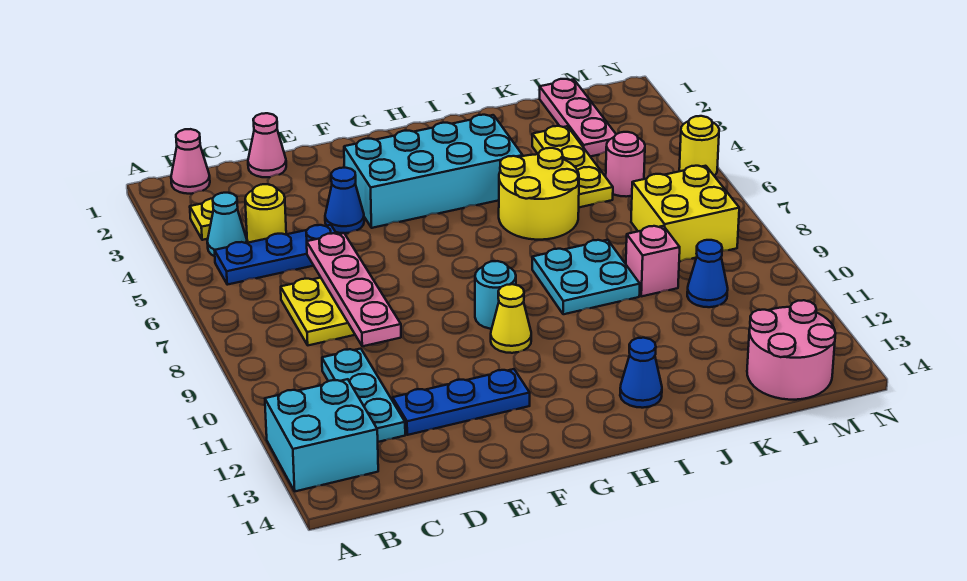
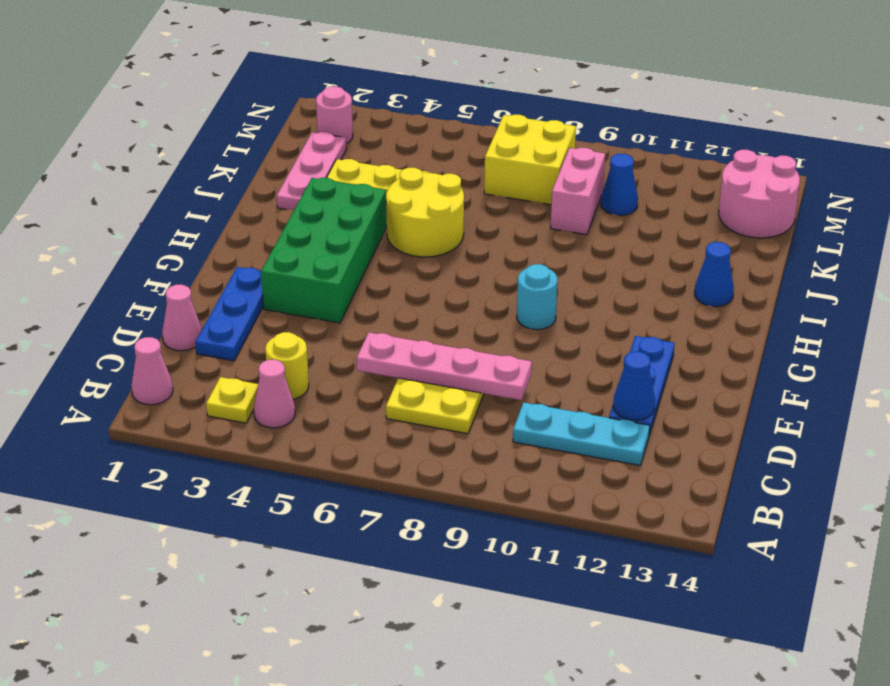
cyan 2x2 brick [265,379,378,491] -> none
cyan 1x1 cone [207,193,247,256] -> pink 1x1 cone [254,360,295,428]
blue 1x3 plate [215,225,336,285] -> blue 1x3 plate moved to [195,267,263,361]
blue 1x1 cone [325,168,364,233] -> blue 1x1 cone moved to [613,351,655,420]
cyan 2x4 brick [344,115,523,228] -> green 2x4 brick [261,178,386,323]
yellow 1x1 cone [491,284,531,353] -> none
cyan 2x2 plate [532,240,640,314] -> none
pink 1x1 brick [626,226,680,296] -> pink 1x2 brick [551,148,605,235]
pink 1x3 plate [540,79,616,157] -> pink 1x3 plate turned to [276,132,346,210]
pink 1x1 round brick [606,132,645,197] -> pink 1x1 round brick moved to [316,86,353,144]
yellow 1x1 round brick [679,116,719,176] -> none

